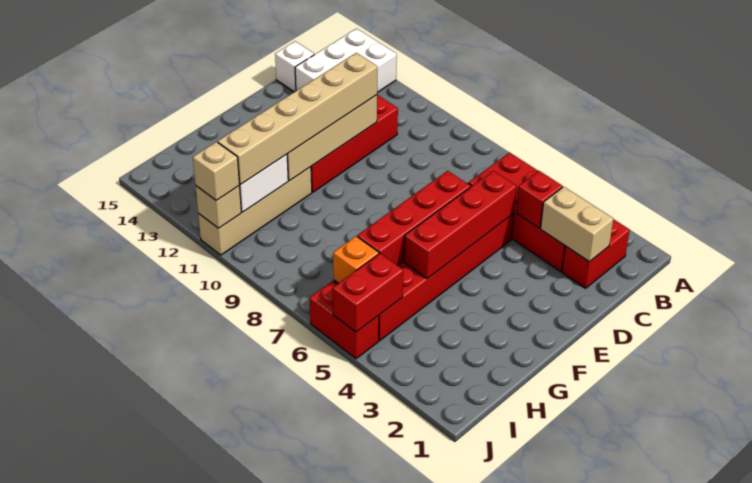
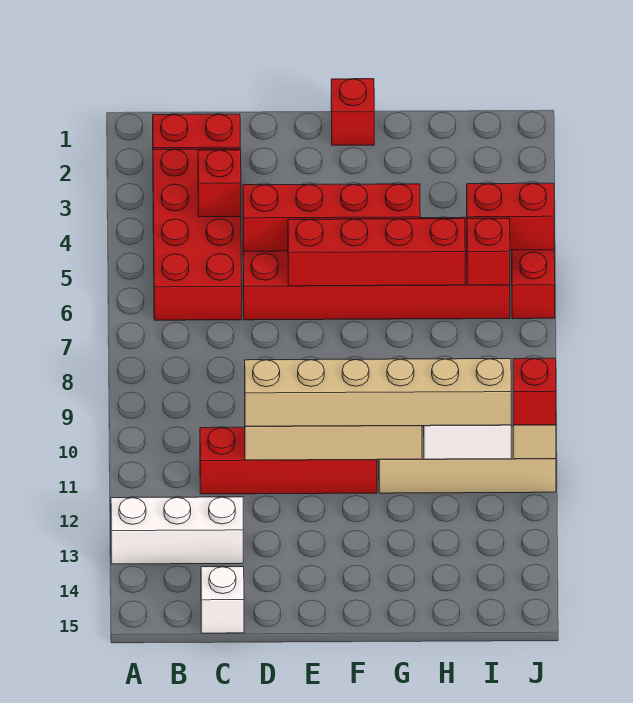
white 2x3 brick [295,29,397,92] -> white 1x3 brick [111,497,243,564]
tan 1x2 brick [541,187,613,261] -> none
none -> red 1x1 brick [331,79,374,145]
orange 1x1 brick [333,236,379,283] -> red 1x1 brick [467,218,510,285]
tan 1x1 brick [193,142,239,200] -> red 1x1 brick [513,358,556,425]

